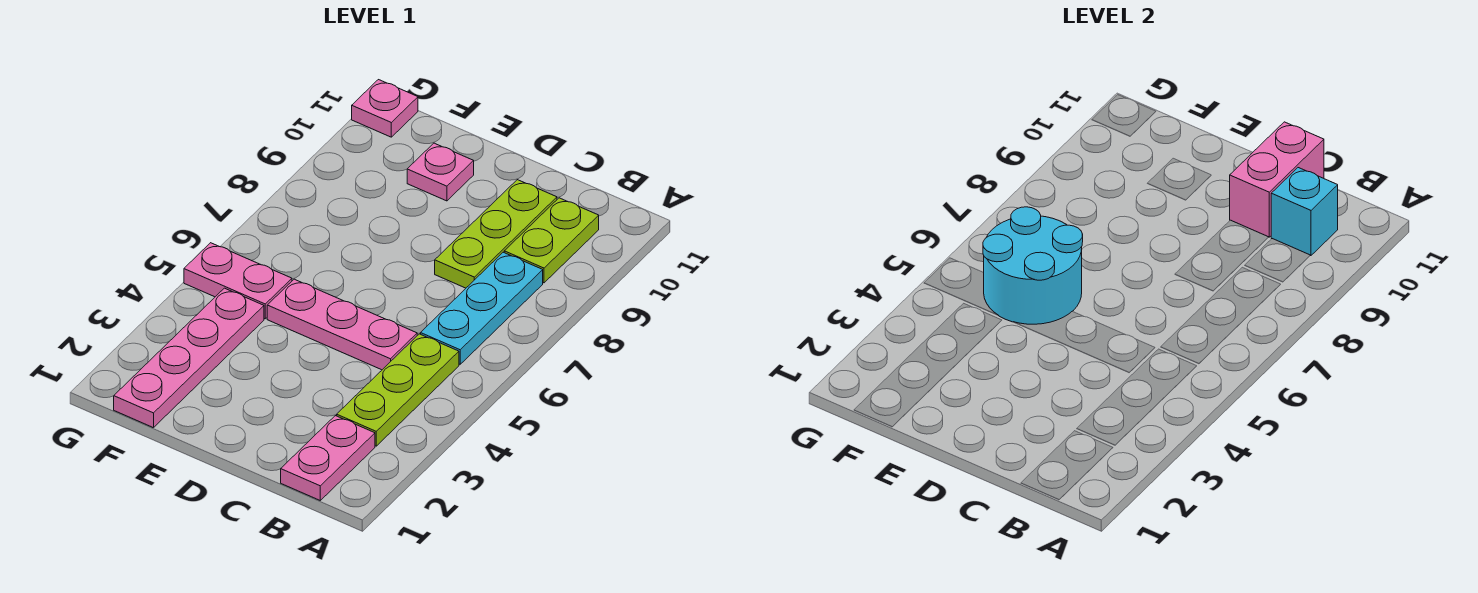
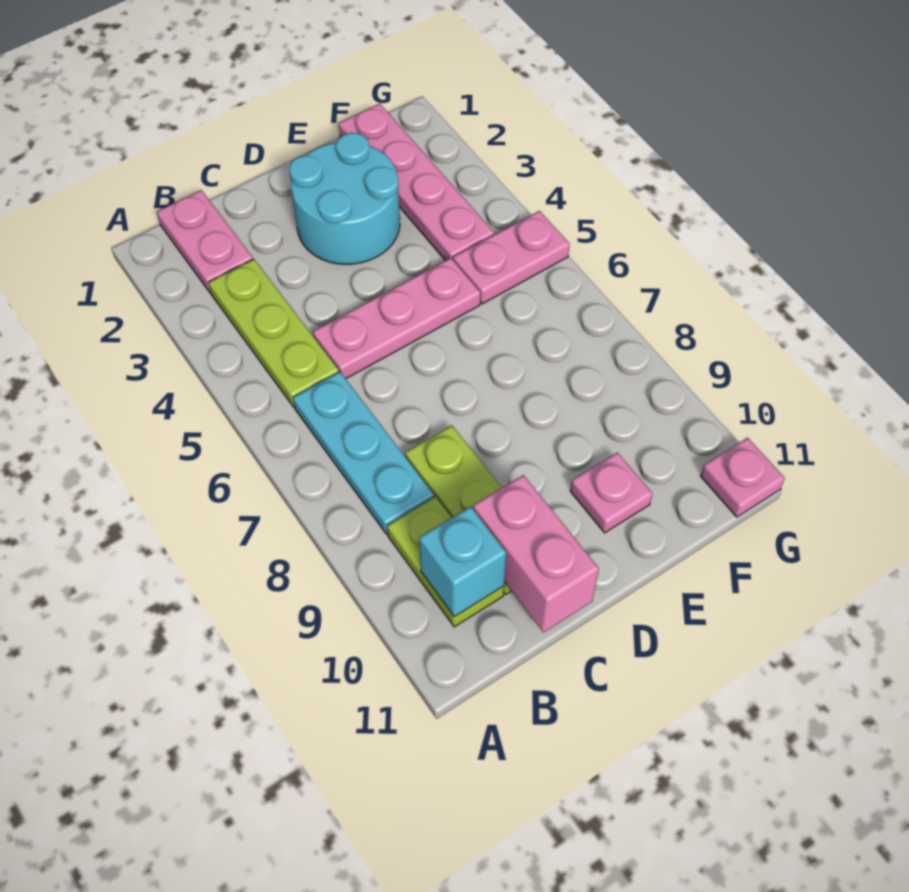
cyan 2x2 round brick [983,207,1083,324] -> cyan 2x2 round brick moved to [289,133,400,264]

